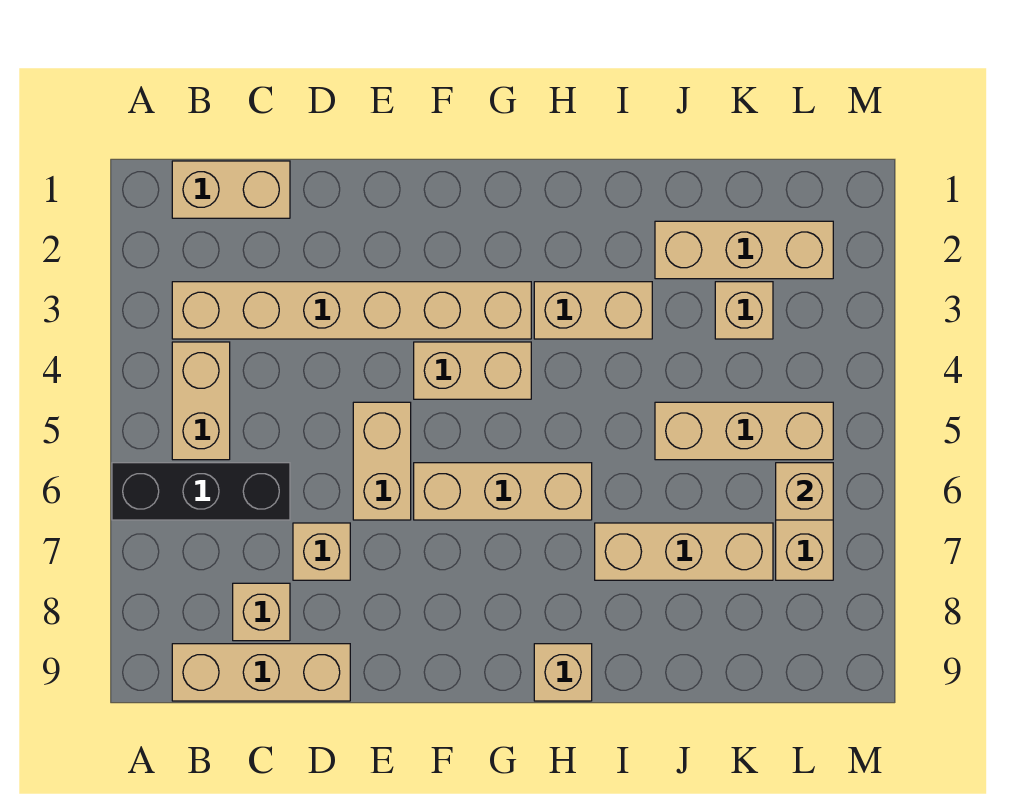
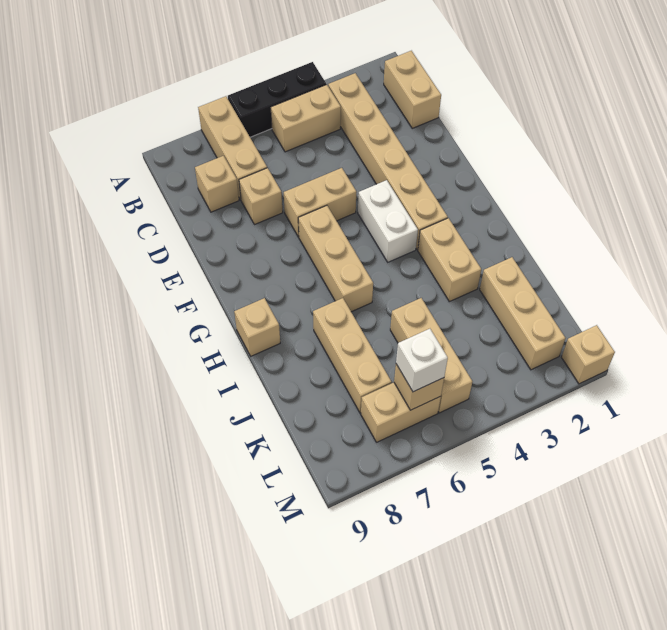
black 1x3 brick [112,463,290,520] -> black 1x3 brick turned to [228,62,326,137]
tan 1x3 brick [172,644,350,701] -> tan 1x3 brick moved to [198,96,267,200]
tan 1x2 brick [414,342,531,399] -> white 1x2 brick [358,180,418,262]
tan 1x1 brick [715,282,773,339] -> tan 1x1 brick moved to [562,325,615,384]
none -> white 1x1 brick [396,329,448,392]

